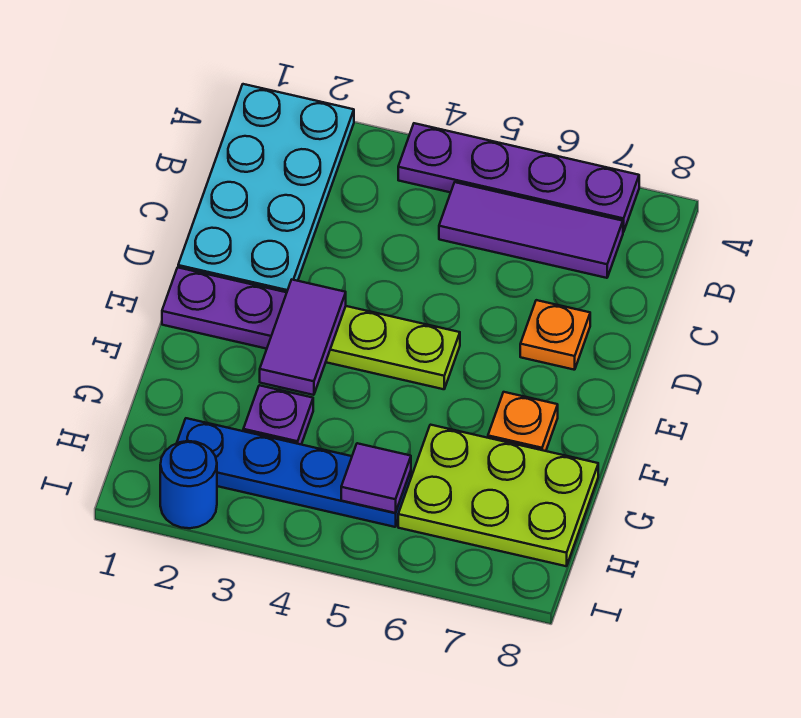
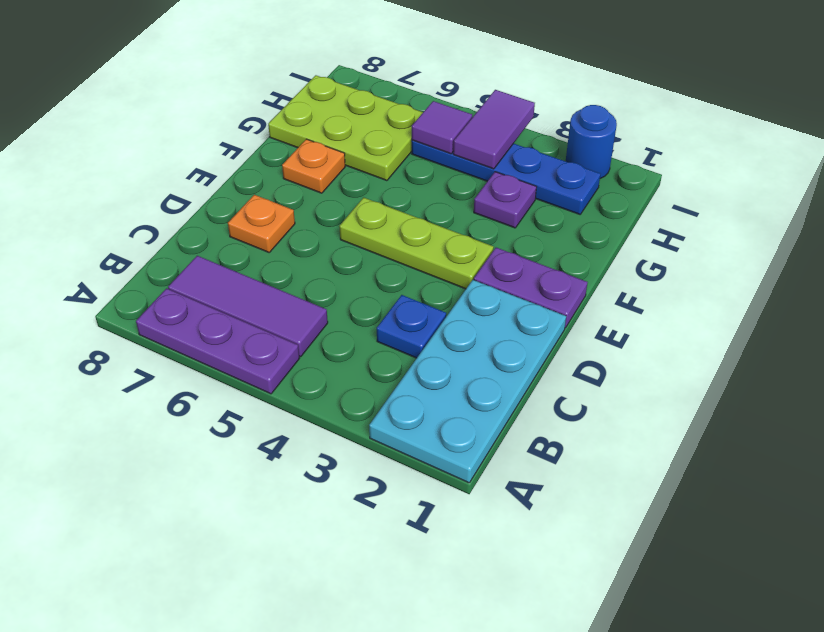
purple 1x4 plate [398,123,639,232] -> purple 1x3 plate [136,288,299,394]
none -> blue 1x1 plate [377,295,446,358]
purple 1x2 tile [260,280,346,395] -> purple 1x2 tile moved to [453,90,535,169]

